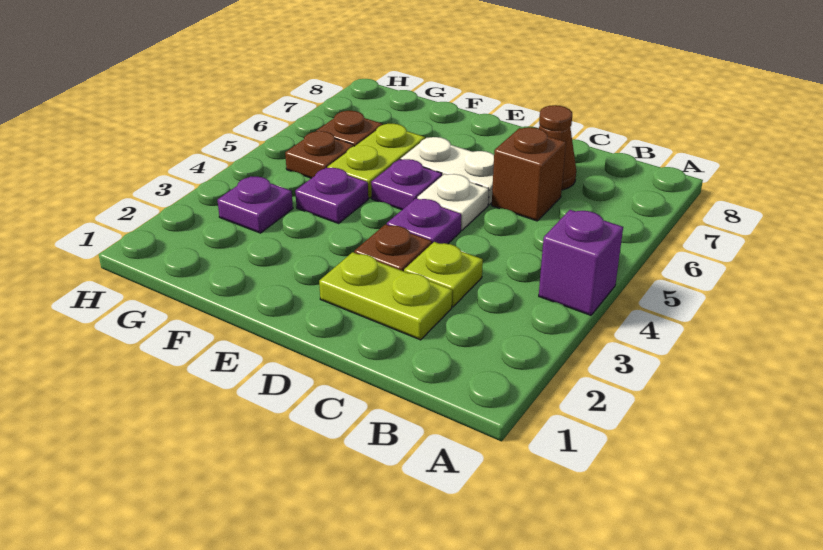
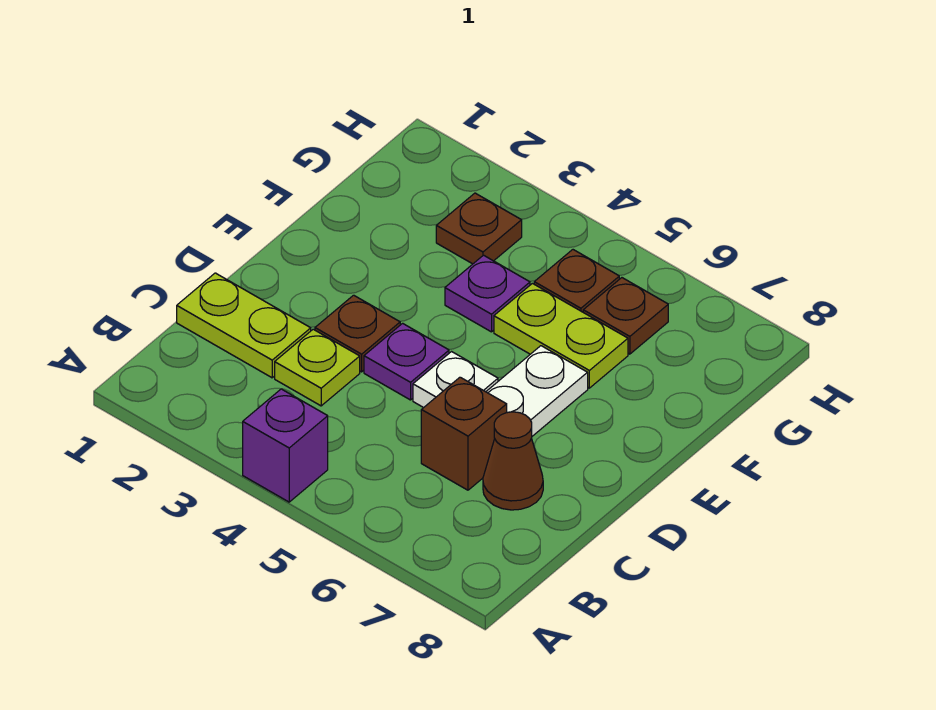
lime 1x2 plate [319,252,452,340] -> lime 1x2 plate turned to [177,273,311,378]
purple 1x1 plate [371,159,442,210] -> none
purple 1x1 plate [217,176,293,233] -> brown 1x1 plate [436,193,522,264]

